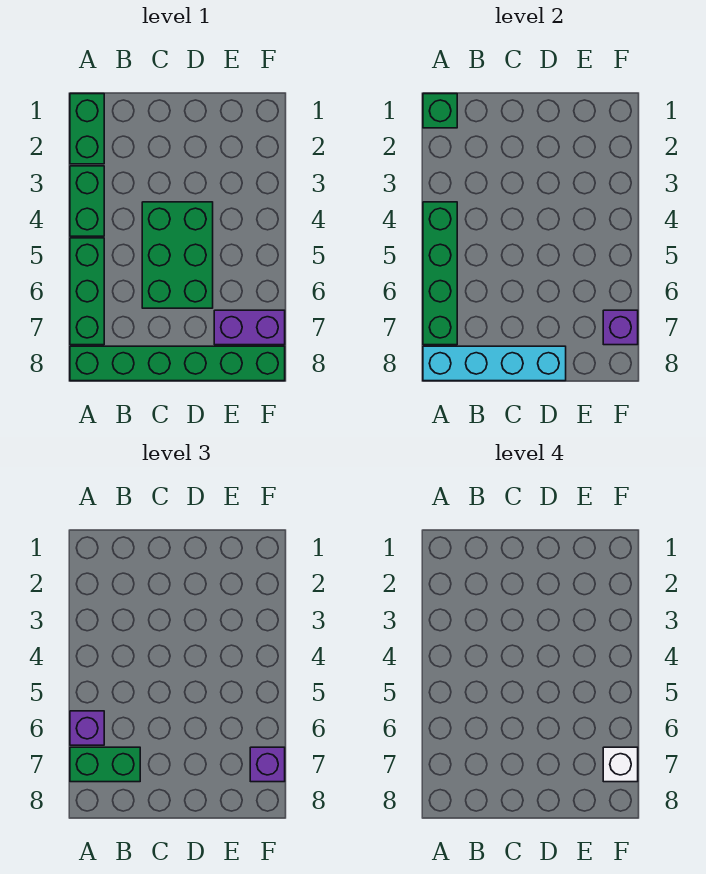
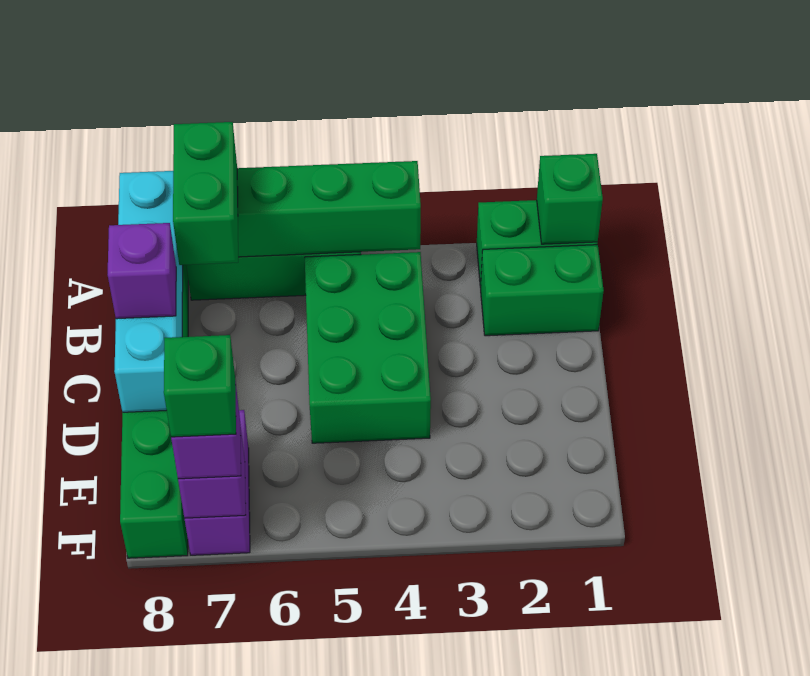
green 1x2 brick [70,166,104,236] -> green 1x2 brick moved to [481,245,604,336]
purple 1x1 brick [70,711,104,745] -> purple 1x1 brick moved to [108,223,176,319]
green 2x3 brick [142,202,213,308] -> green 2x3 brick turned to [305,252,431,443]
white 1x1 brick [603,747,638,782] -> green 1x1 brick [164,335,236,437]

